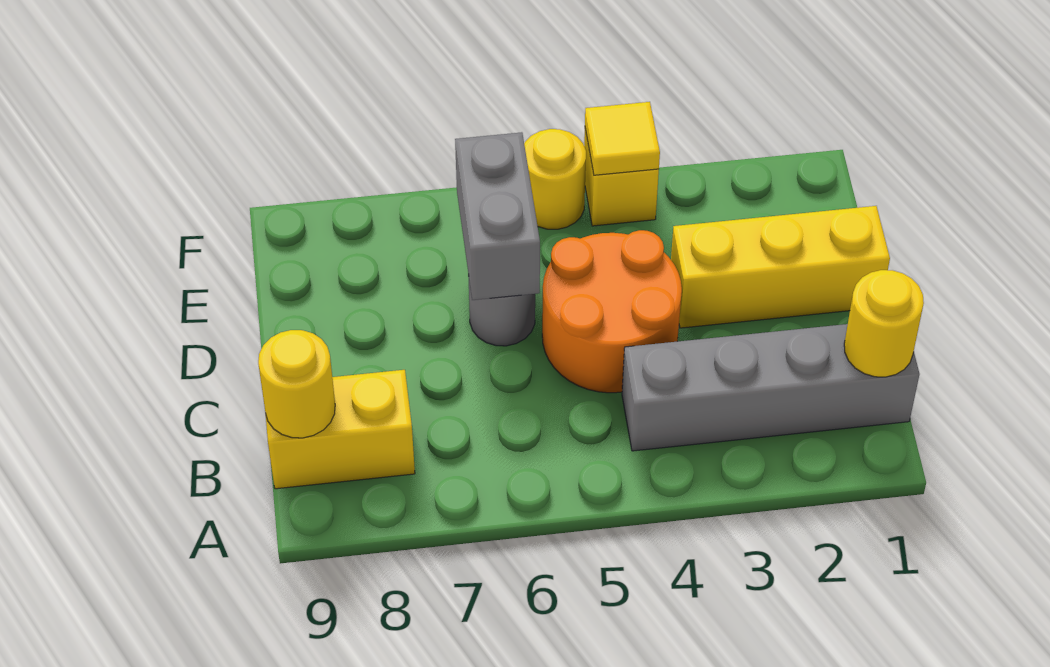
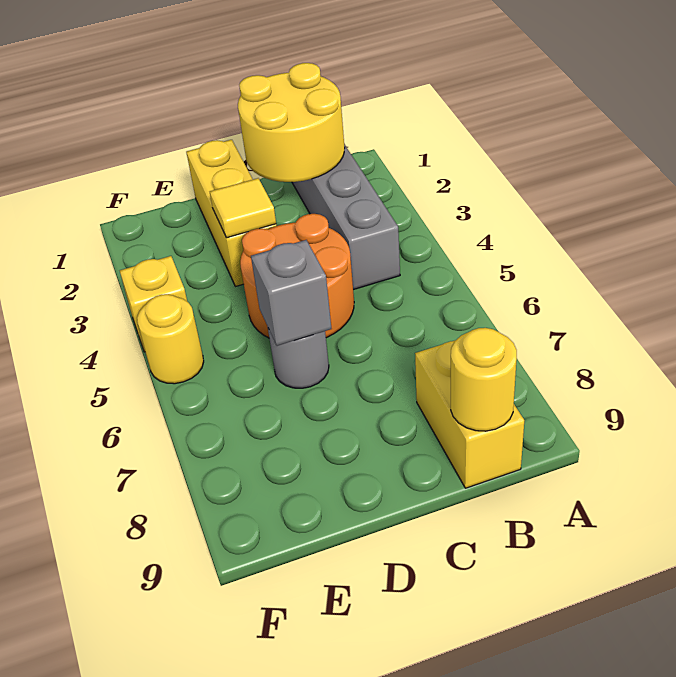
yellow 1x1 round brick [844,270,924,377] -> yellow 2x2 round brick [238,63,345,182]
grey 1x2 brick [455,132,540,300] -> grey 1x1 brick [251,240,331,346]
yellow 1x1 tile [585,102,660,175] -> yellow 1x1 tile moved to [210,178,276,238]

